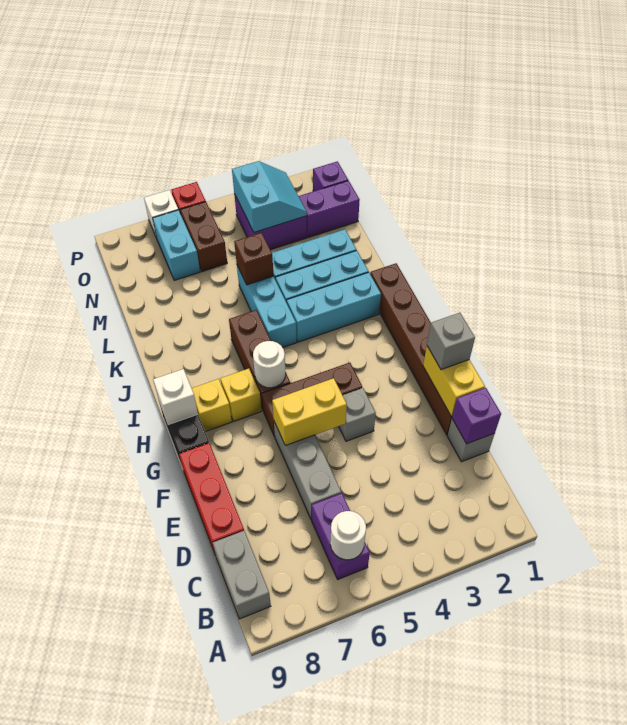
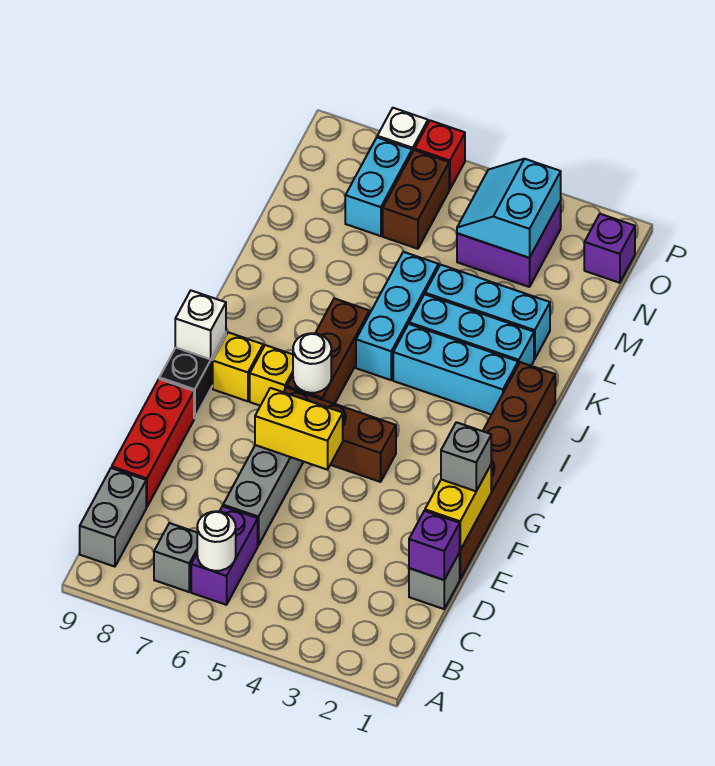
grey 1x1 brick [339,388,376,441] -> grey 1x1 brick moved to [154,523,197,592]
brown 1x1 brick [234,233,274,285] -> none
purple 1x2 brick [299,181,360,238] -> none
cyan 2x2 slope [232,161,307,232] -> cyan 2x2 slope turned to [457,159,561,258]

